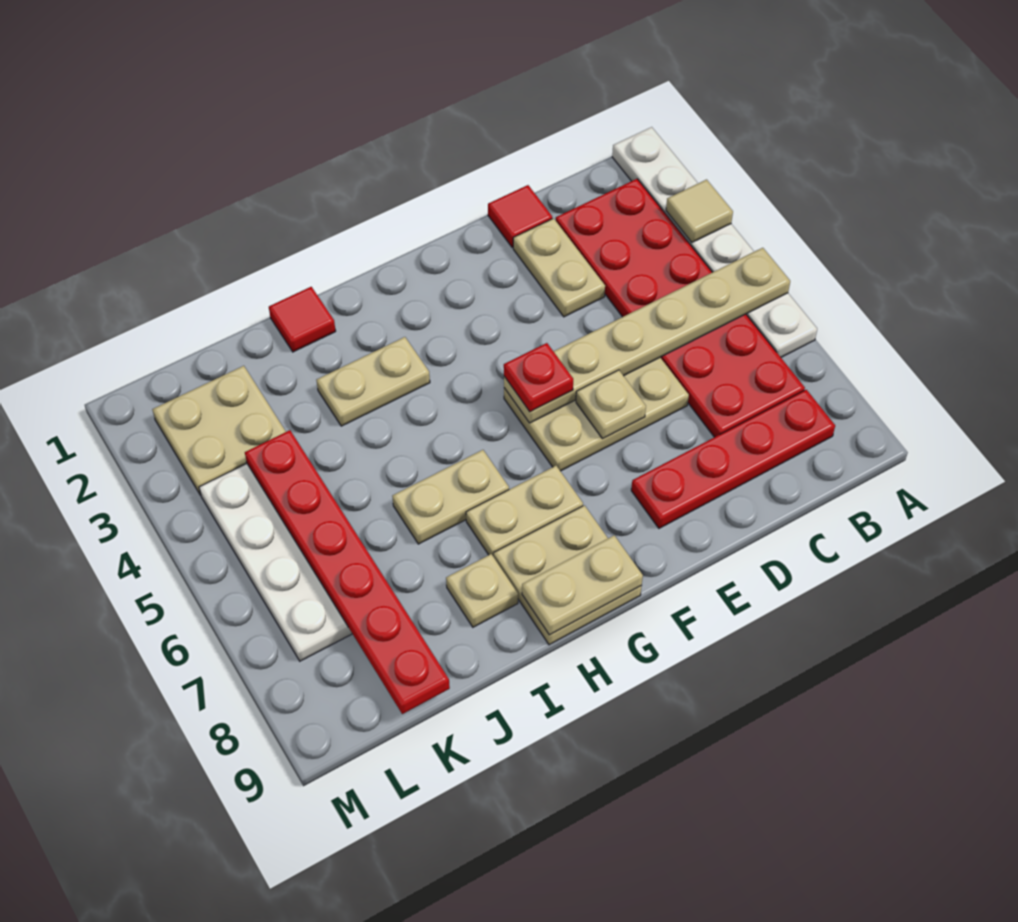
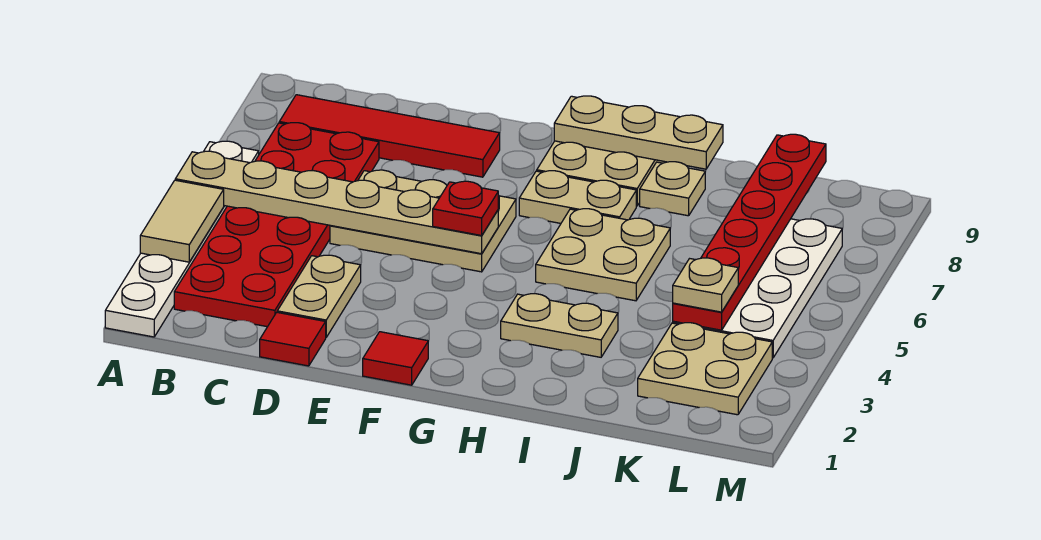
tan 1x1 tile [666,180,733,242] -> tan 1x2 tile [140,180,224,262]
red 1x4 plate [631,390,835,528] -> red 1x4 tile [279,95,500,177]
tan 1x1 plate [576,370,646,439] -> tan 1x1 plate moved to [673,258,738,312]
tan 1x2 plate [522,535,643,635] -> tan 1x3 plate [554,96,723,169]
tan 1x2 plate [392,450,509,544] -> tan 2x2 plate [536,209,670,301]
red 1x1 tile [269,287,336,352] -> red 1x1 tile moved to [363,332,428,385]

